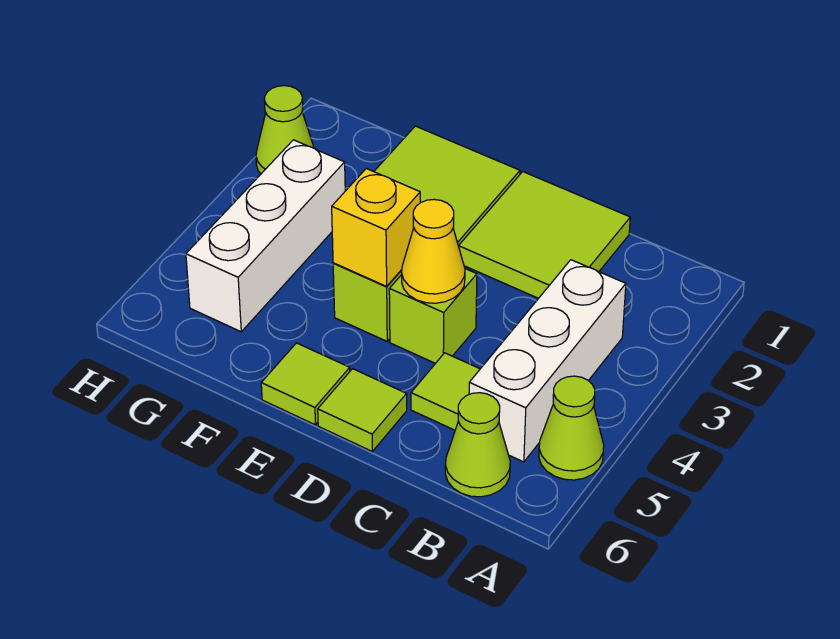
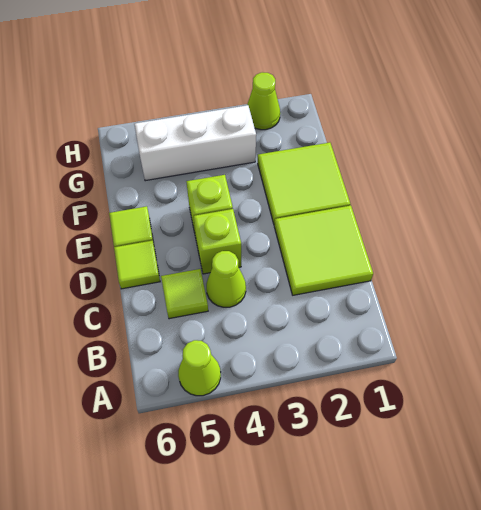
white 1x3 brick [469,260,626,462] -> none
lime 1x1 cone [445,393,510,497] -> lime 1x1 cone moved to [206,251,246,307]
yellow 1x1 cone [402,199,465,303] -> none
yellow 1x1 brick [332,169,420,286] -> none

